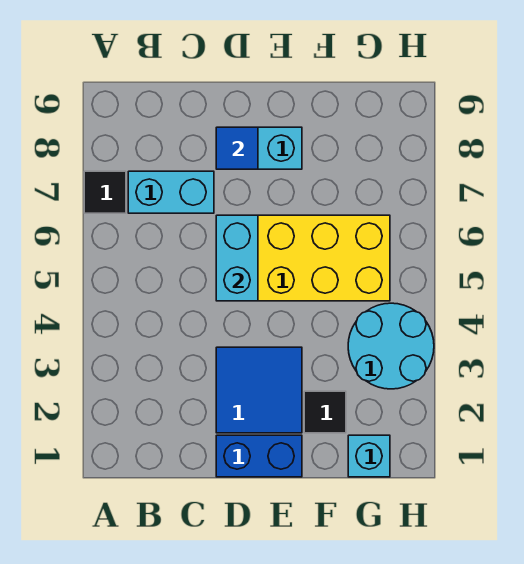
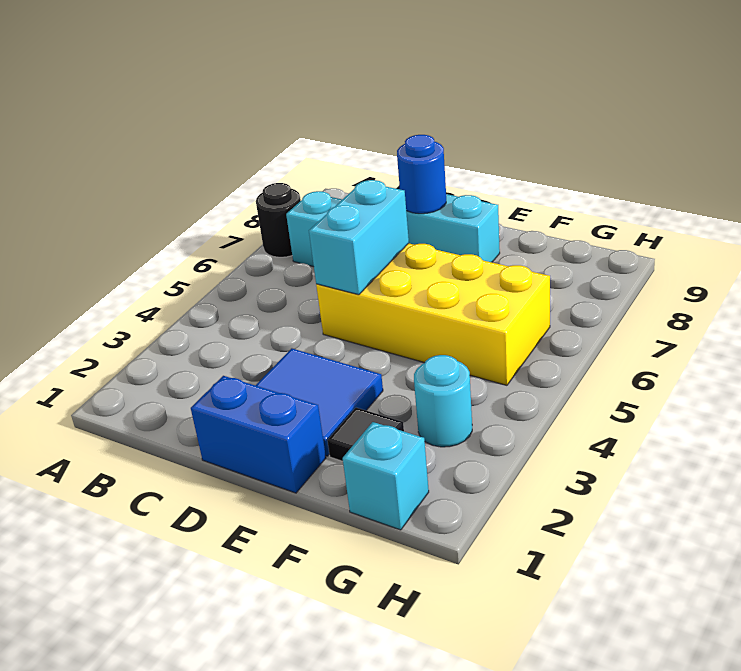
black 1x1 tile [84,171,126,213] -> black 1x1 round brick [256,183,301,257]
blue 1x1 tile [216,127,258,169] -> blue 1x1 round brick [397,135,446,214]
cyan 2x2 round brick [348,303,434,389] -> cyan 1x1 round brick [414,355,472,447]

